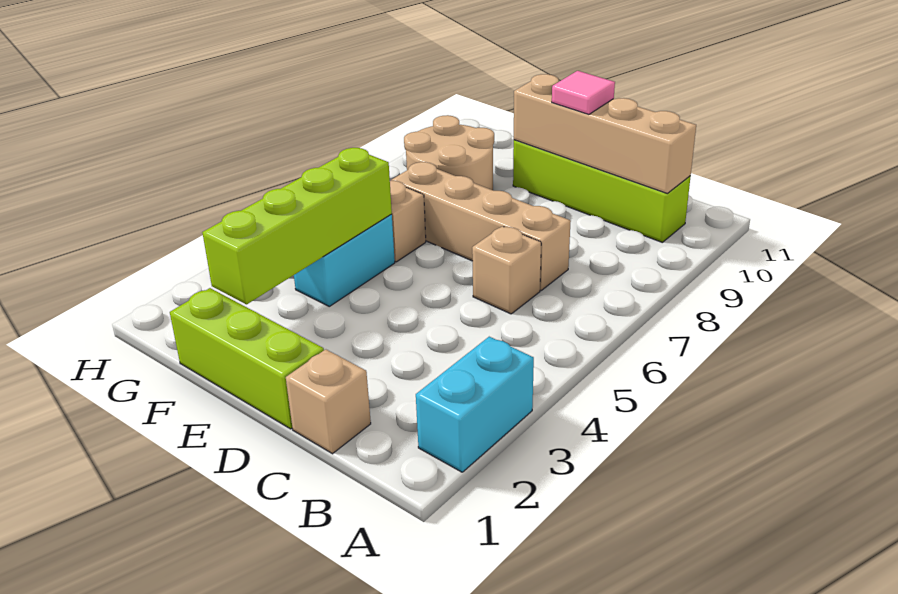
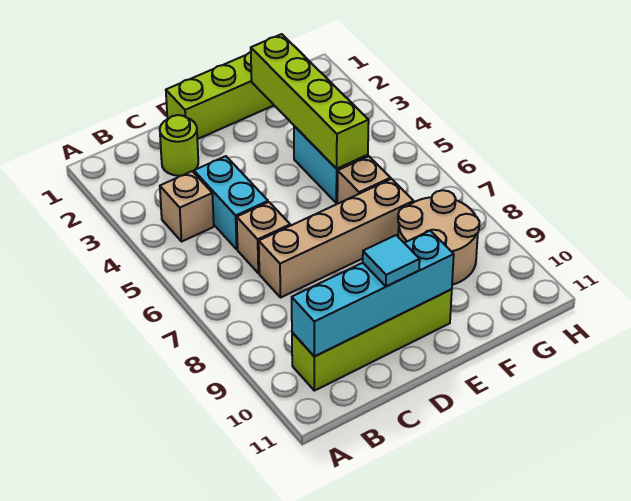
cyan 1x2 brick [416,337,534,472] -> cyan 1x2 brick moved to [194,156,268,249]
tan 1x4 brick [514,74,696,194] -> cyan 1x4 brick [292,231,454,357]
tan 1x1 brick [286,349,371,454] -> tan 1x1 brick moved to [160,171,214,241]
none -> lime 1x1 round brick [160,115,198,176]
pink 1x1 tile [552,71,615,114] -> cyan 1x1 tile [363,235,420,286]

